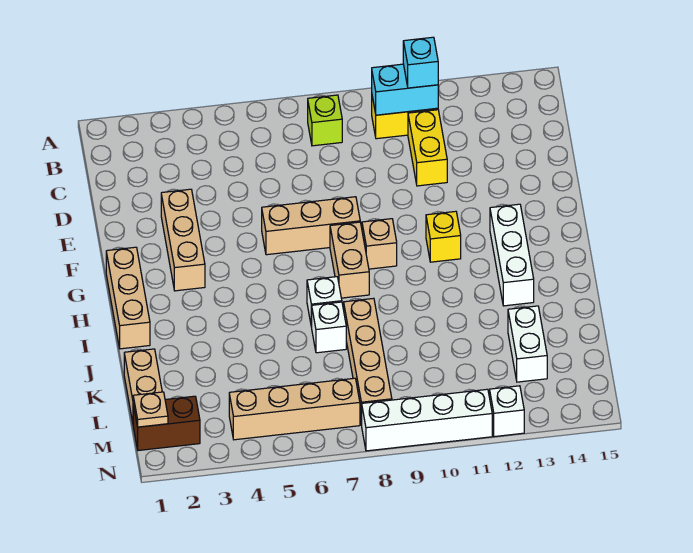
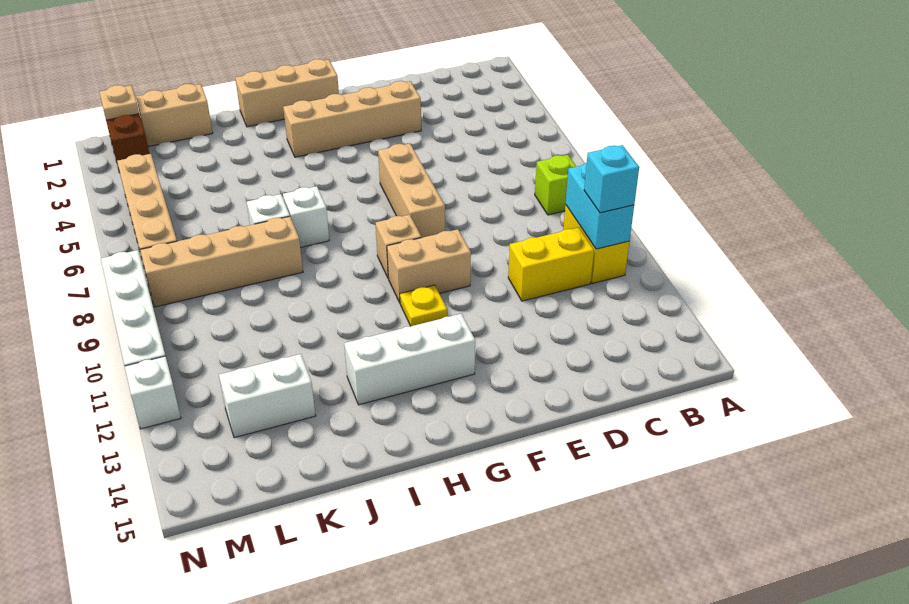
tan 1x3 brick [161,189,205,291] -> tan 1x4 brick [283,81,421,157]
tan 1x2 brick [330,222,369,298] -> tan 1x2 brick moved to [387,229,471,302]
yellow 1x1 brick [426,211,461,262] -> yellow 1x1 plate [400,285,447,326]

